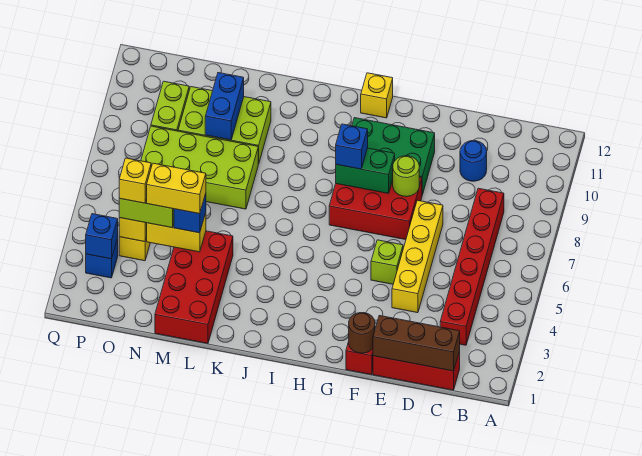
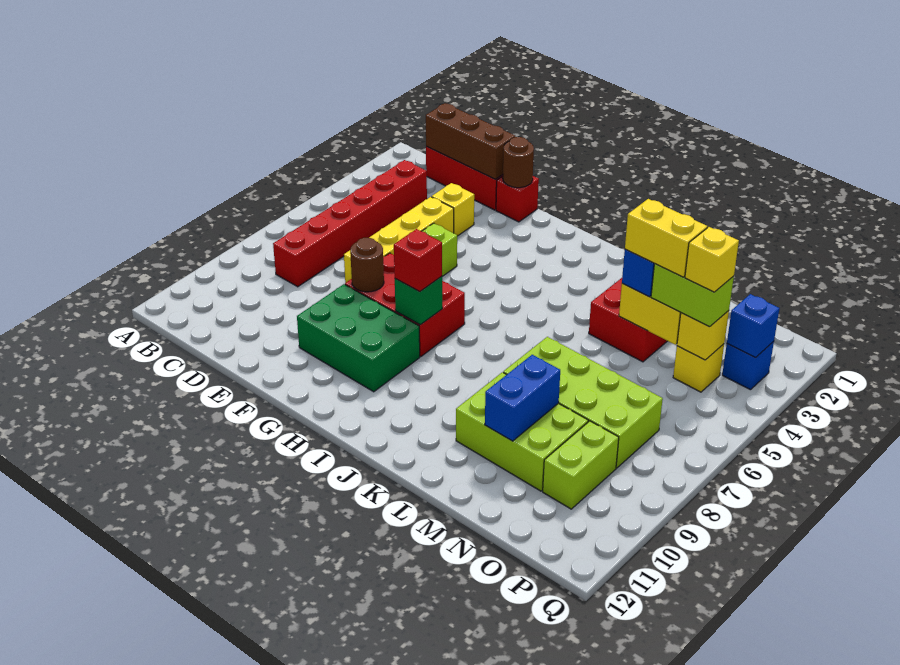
blue 1x1 round brick [460,141,487,181] -> none
lime 1x1 round brick [393,156,419,197] -> brown 1x1 round brick [350,238,384,292]
green 1x2 brick [336,148,395,193] -> green 1x1 brick [395,276,442,325]
blue 1x1 brick [336,124,368,169] -> red 1x1 brick [394,229,442,292]
yellow 1x1 brick [361,73,393,118] -> yellow 1x1 brick moved to [432,183,474,236]

